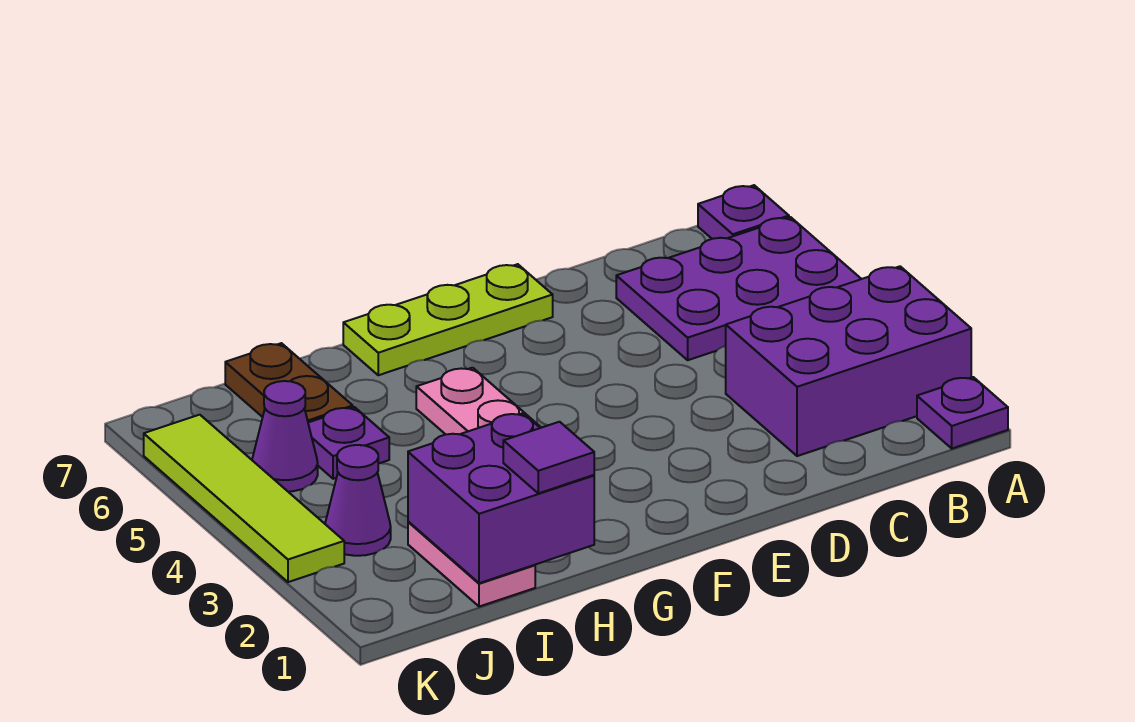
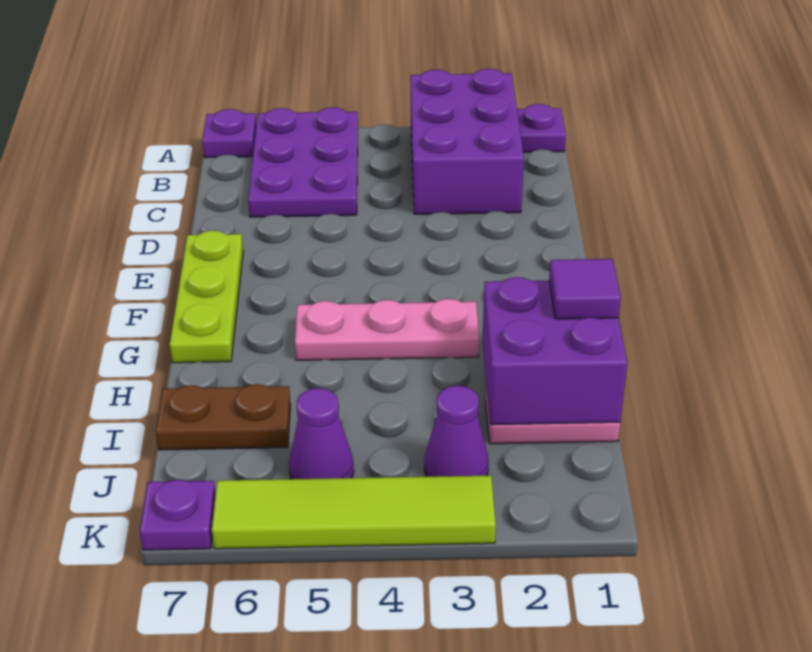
purple 1x1 plate [308,407,389,479] -> purple 1x1 plate moved to [140,480,216,550]

